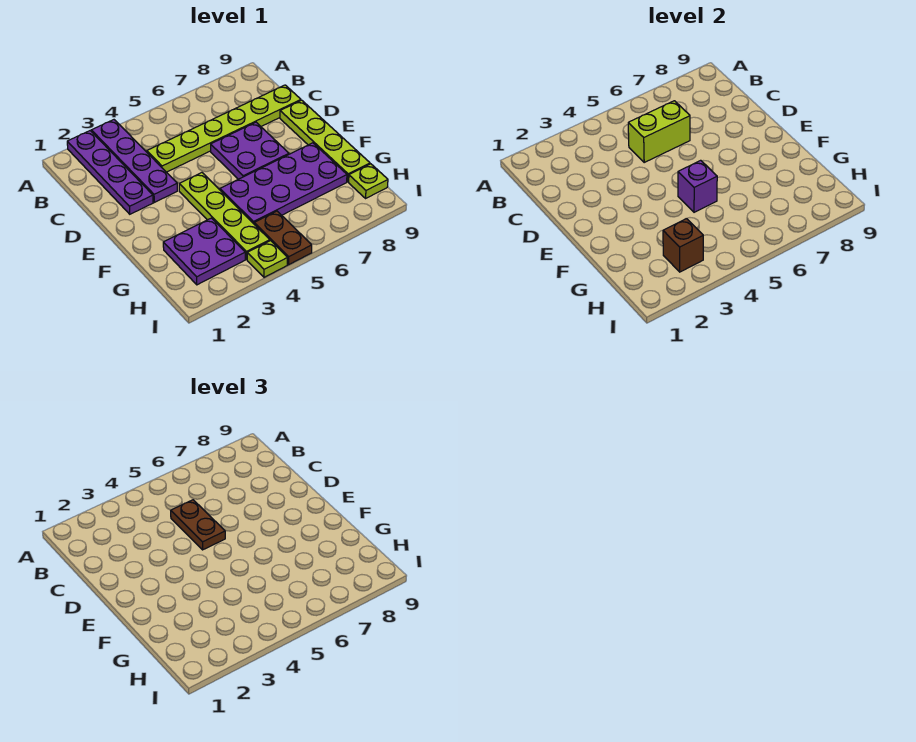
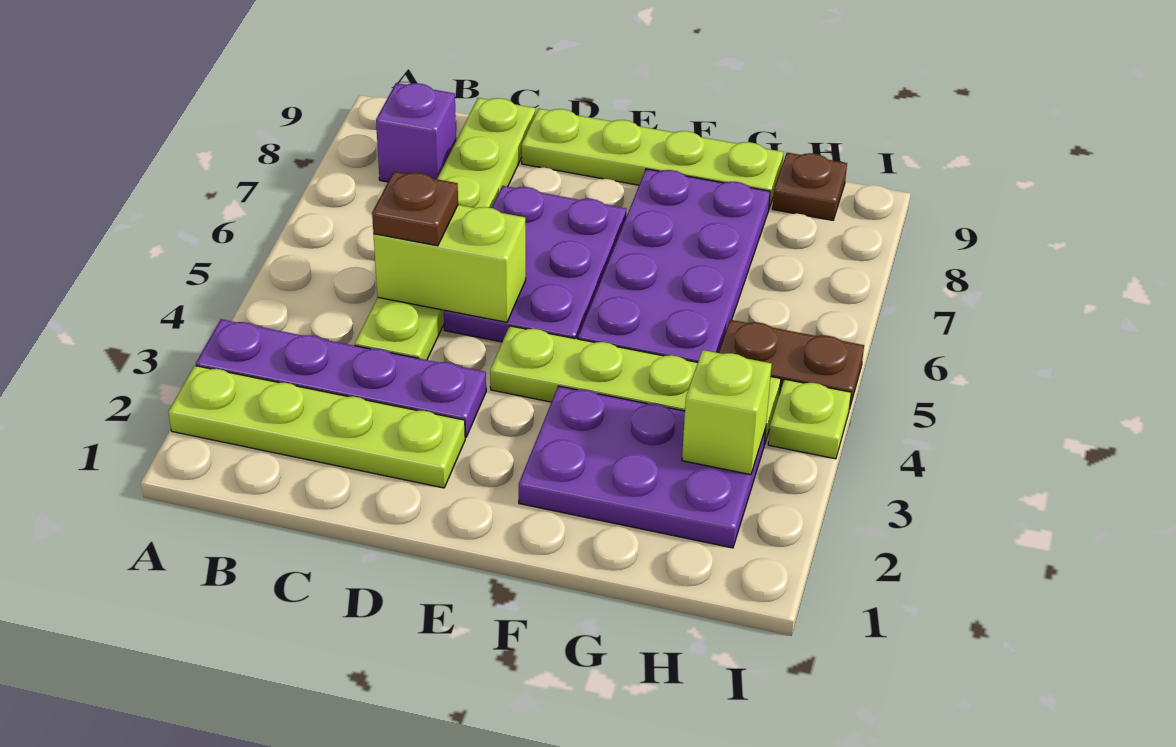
purple 1x4 plate [67,131,153,214] -> lime 1x4 plate [168,366,465,488]
lime 1x2 brick [628,101,690,162] -> lime 1x2 brick turned to [374,205,526,322]
brown 1x2 plate [171,500,225,550] -> brown 1x1 plate [372,171,458,246]
purple 2x2 plate [211,122,289,179] -> purple 2x3 plate [444,186,627,342]
purple 1x1 brick [678,160,717,212] -> purple 1x1 brick moved to [376,83,456,182]
purple 2x2 plate [163,218,245,285] -> purple 2x3 plate [519,386,766,548]
brown 1x1 brick [663,219,703,272] -> lime 1x1 brick [682,350,772,475]
lime 1x1 plate [349,164,388,198] -> brown 1x1 plate [772,153,847,220]

